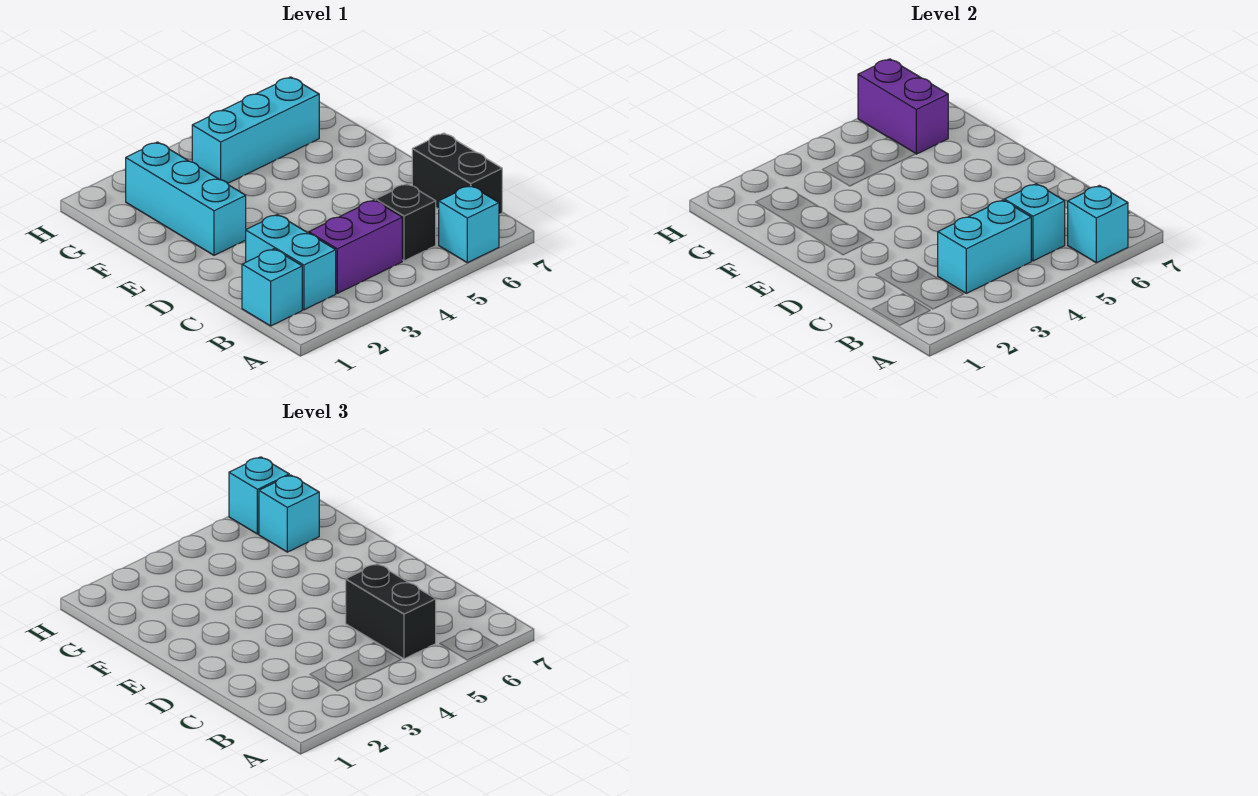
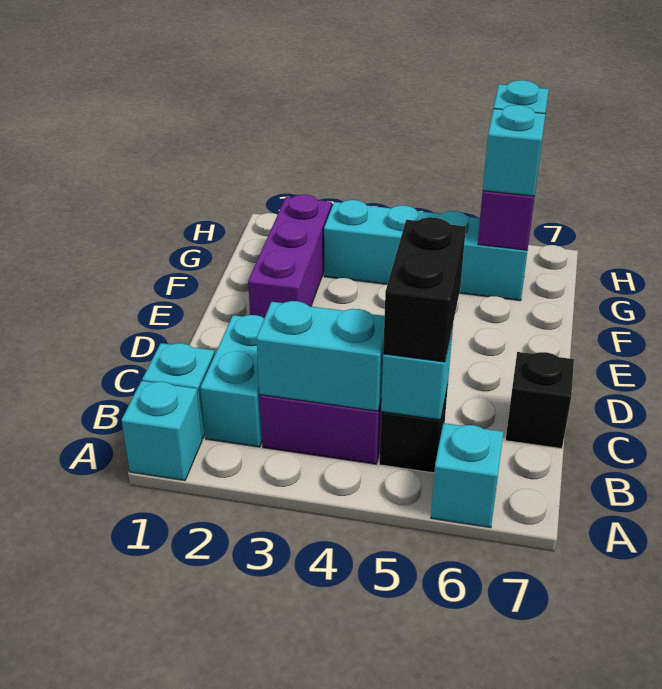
cyan 1x1 brick [1068,186,1128,263] -> cyan 1x1 brick moved to [122,381,202,481]
black 1x2 brick [412,133,502,214] -> black 1x1 brick [506,352,574,449]
cyan 1x3 brick [126,142,246,255] -> purple 1x3 brick [248,195,332,318]
cyan 1x3 brick [192,77,319,183] -> cyan 1x4 brick [324,200,528,301]

